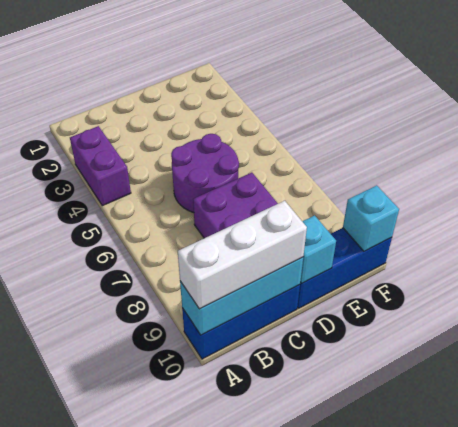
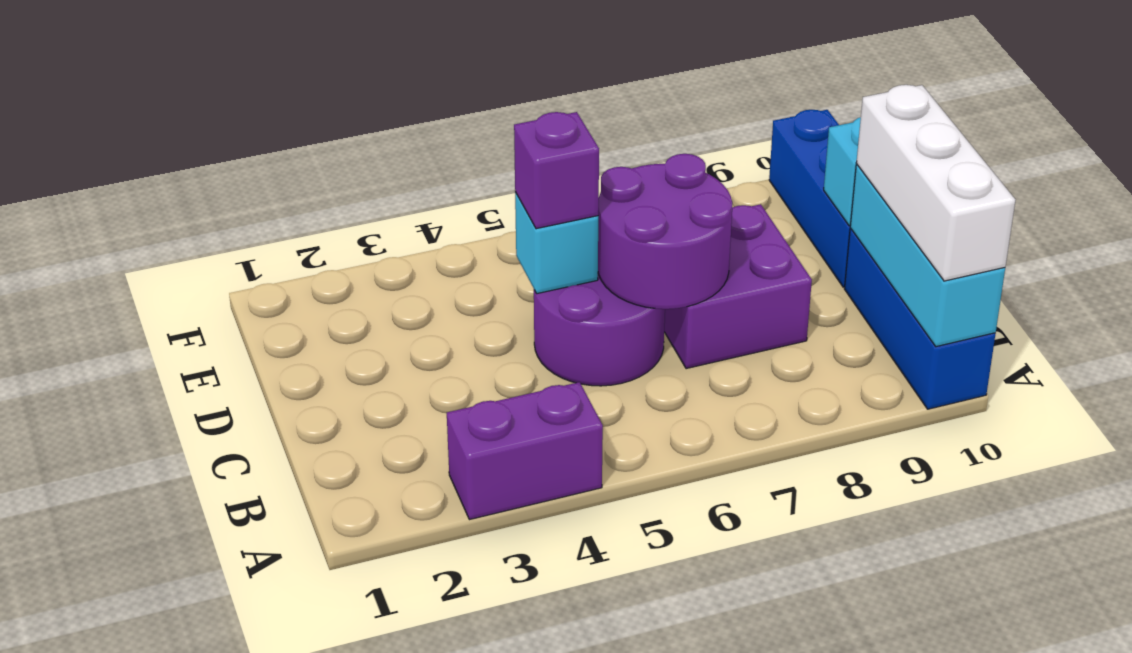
none -> purple 2x2 round brick [598,154,732,309]
none -> purple 1x1 brick [514,112,599,229]
cyan 1x1 brick [343,185,399,251] -> cyan 1x1 brick moved to [515,192,598,294]

